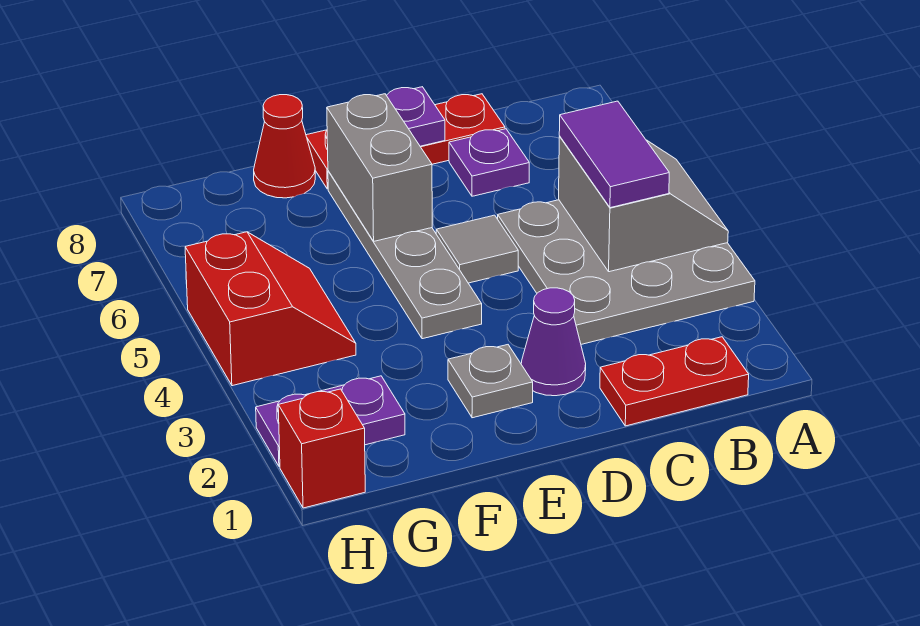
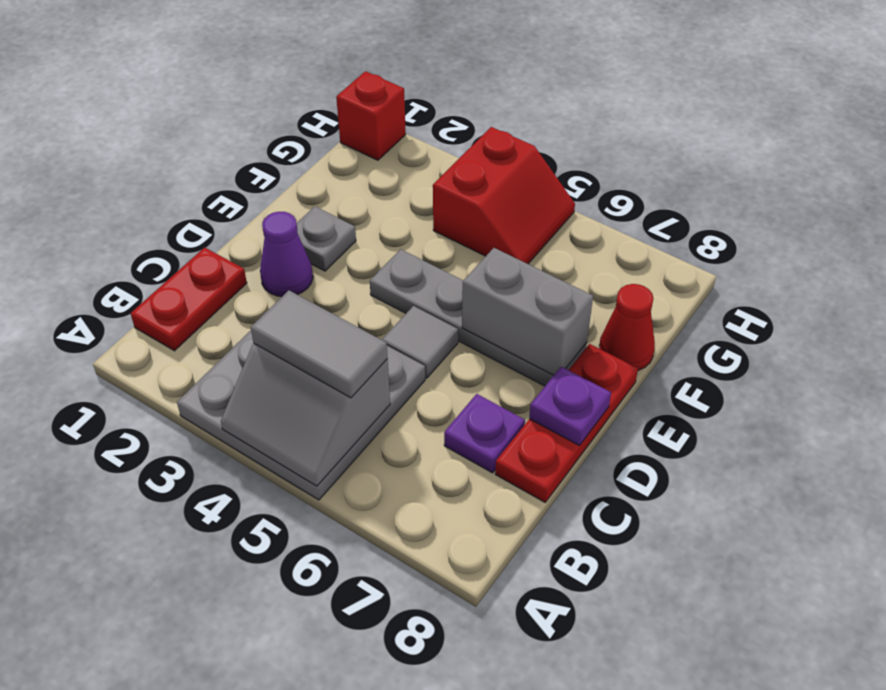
purple 1x2 tile [559,101,669,208] -> grey 1x2 tile [251,291,388,398]
purple 1x2 plate [256,376,405,466] -> none
red 2x2 slope [185,232,356,386] -> red 2x2 slope turned to [433,127,575,264]

